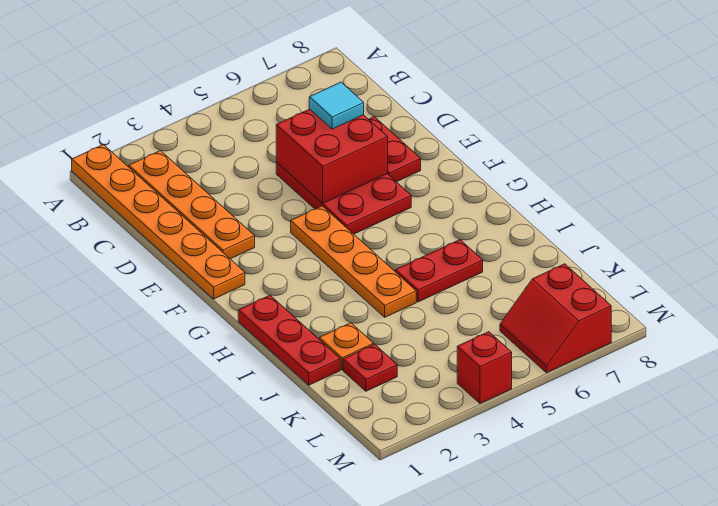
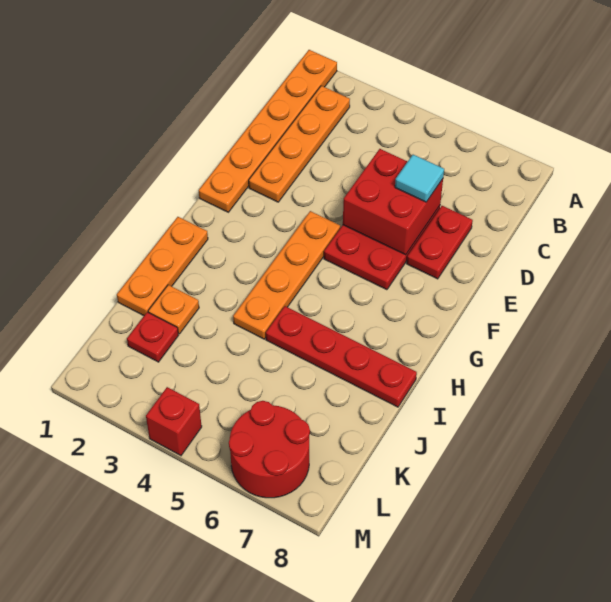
red 1x3 plate [238,295,340,385] -> orange 1x3 plate [117,217,208,316]
red 1x2 plate [395,240,483,302] -> red 1x4 plate [266,306,417,407]
red 2x2 slope [500,264,611,373] -> red 2x2 round brick [229,401,310,498]

